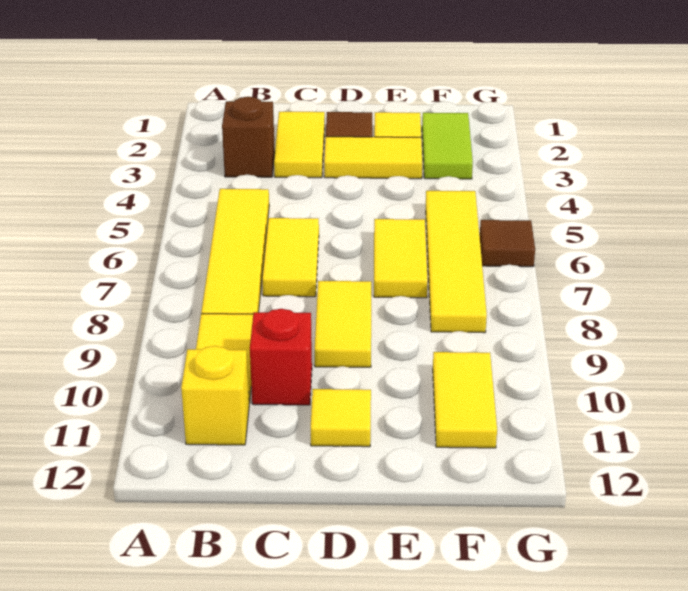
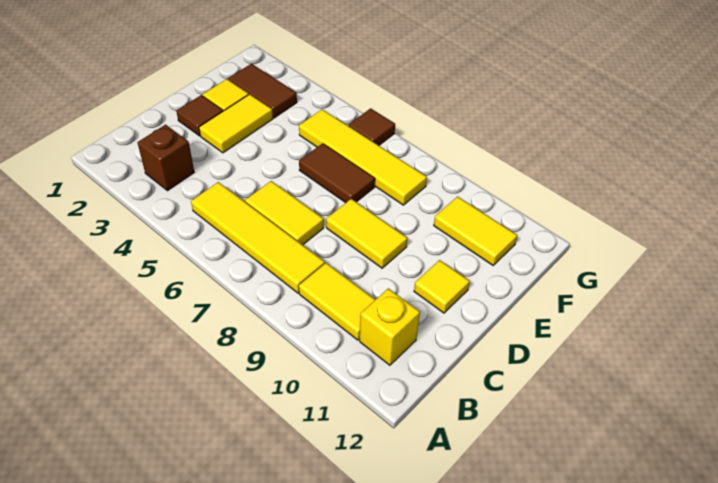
yellow 1x2 tile [274,112,325,178] -> none
red 1x1 brick [250,309,312,405] -> none
yellow 1x2 tile [374,219,428,298] -> brown 1x2 tile [299,143,375,203]
lime 1x2 tile [422,113,473,179] -> brown 1x2 tile [228,64,297,118]

